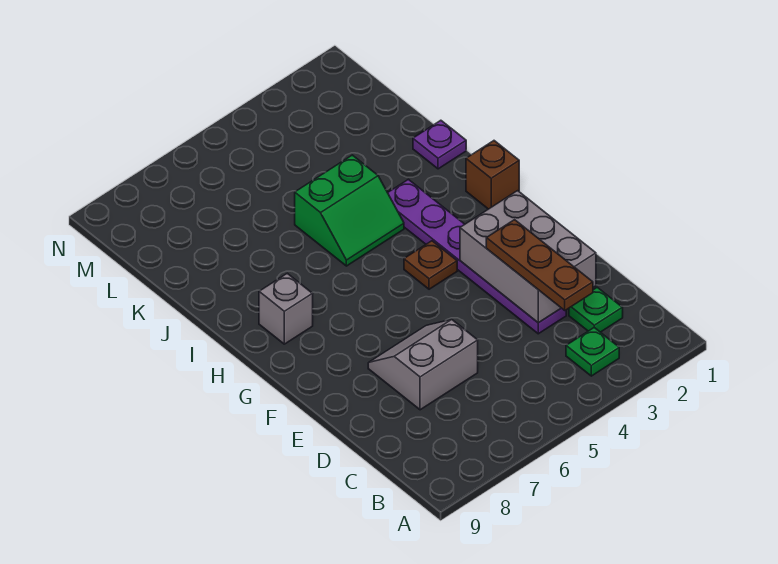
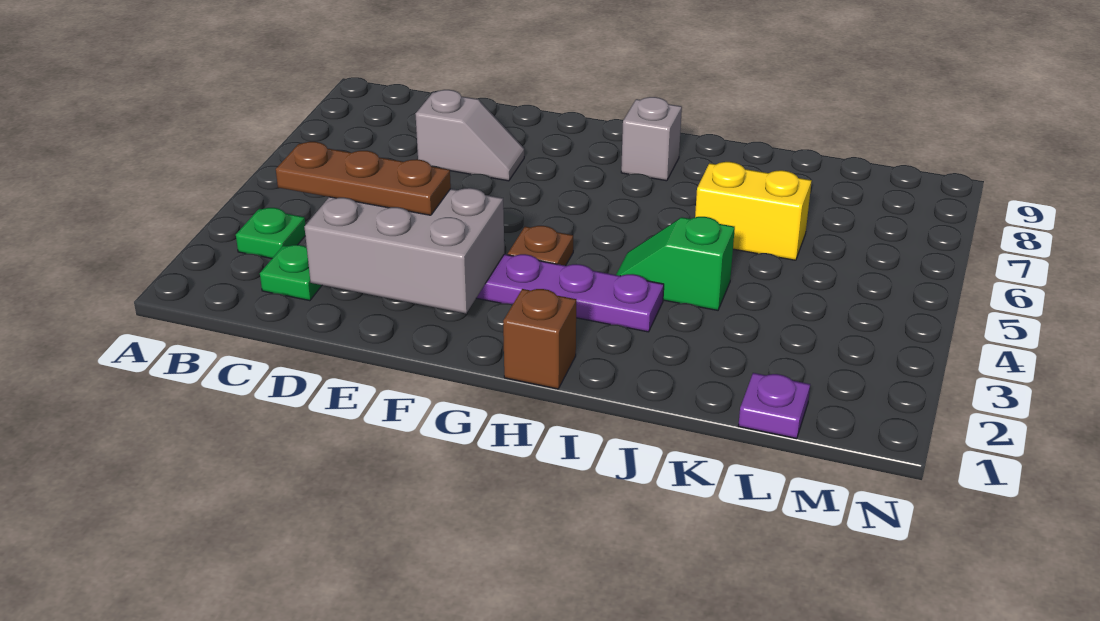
grey 2x2 slope [368,319,478,410] -> grey 1x2 slope [416,90,524,181]
green 2x2 slope [295,155,404,266] -> green 1x2 slope [616,217,735,310]
purple 1x1 plate [413,120,466,169] -> purple 1x1 plate moved to [738,373,810,438]
none -> yellow 1x2 brick [695,162,812,260]

